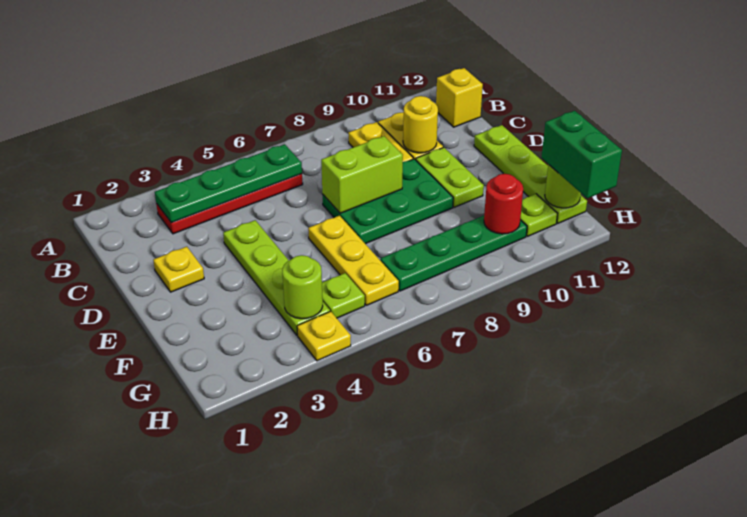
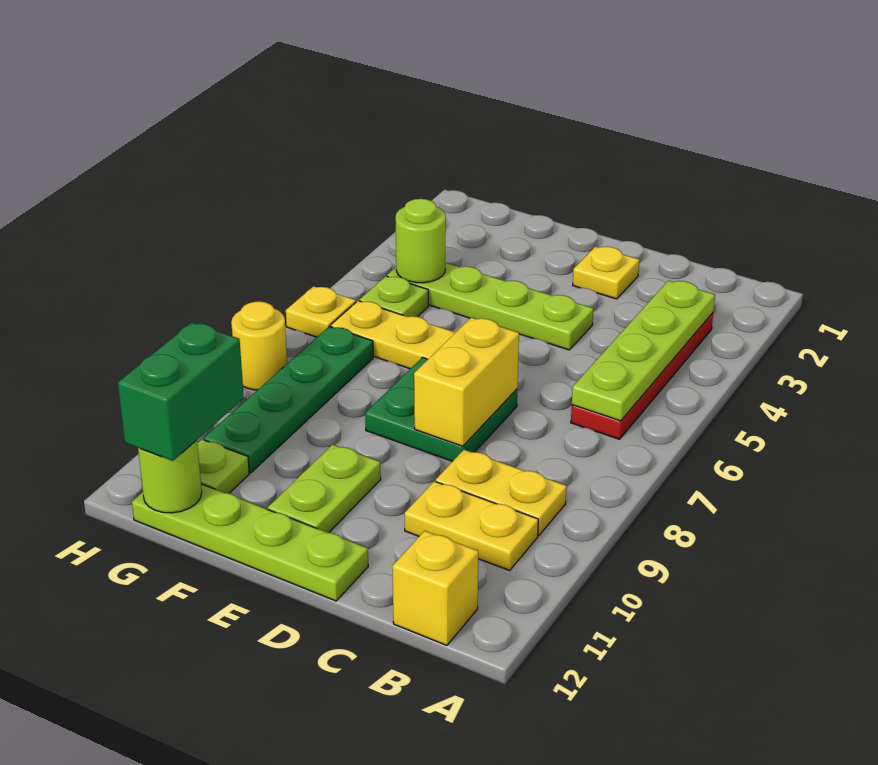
green 1x4 plate [155,144,302,223] -> lime 1x4 plate [572,281,715,421]
yellow 1x1 round brick [403,96,438,153] -> yellow 1x1 round brick moved to [231,301,287,390]
green 2x3 plate [322,159,453,244] -> green 2x2 plate [365,357,517,461]
lime 1x2 brick [321,136,403,213] -> yellow 1x2 brick [414,317,519,446]
lime 1x2 plate [416,148,484,207] -> lime 1x2 plate turned to [268,444,381,533]
red 1x1 round brick [484,174,523,234] -> none
green 1x2 brick [541,111,622,198] -> green 1x2 brick turned to [118,322,244,461]
yellow 1x1 plate [297,311,351,361] -> yellow 1x1 plate moved to [286,286,356,337]

